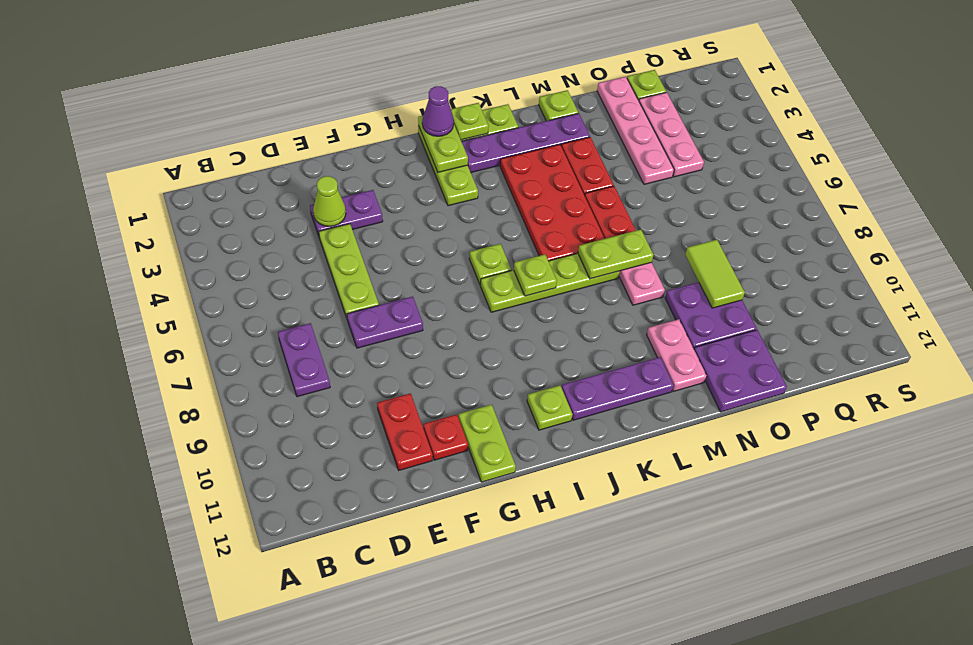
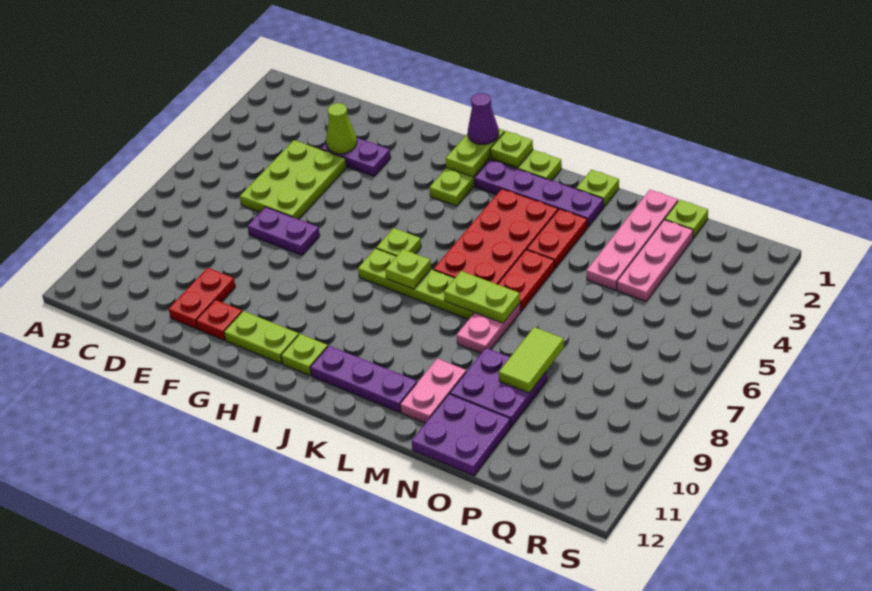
purple 1x2 plate [278,323,330,397] -> none
lime 1x3 plate [319,224,379,318] -> lime 2x3 plate [240,140,347,219]
lime 1x2 plate [458,405,516,482] -> lime 1x2 plate turned to [224,311,299,364]

